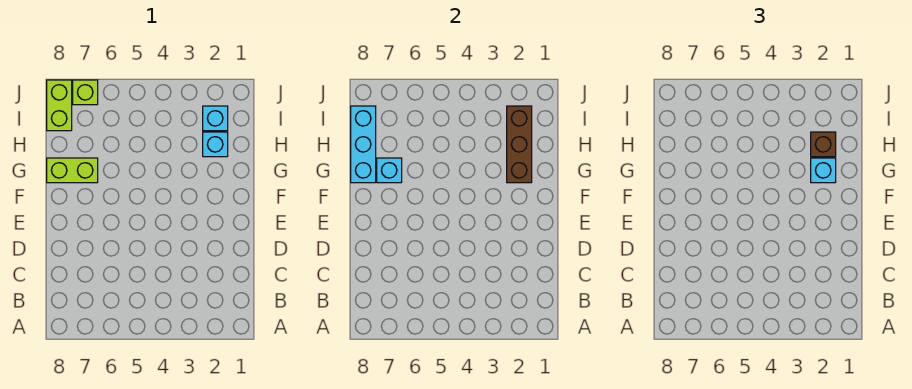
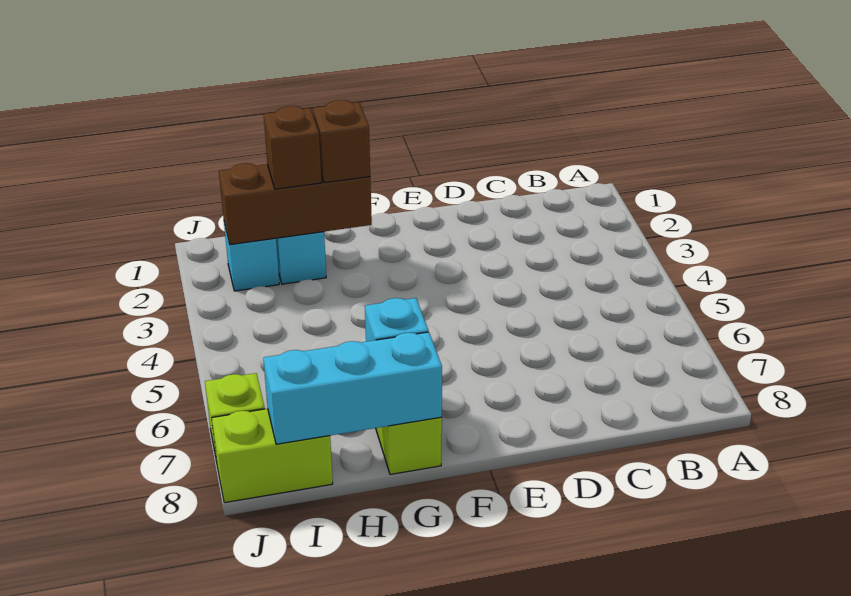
cyan 1x1 brick [811,158,836,183] -> brown 1x1 brick [313,100,370,183]

